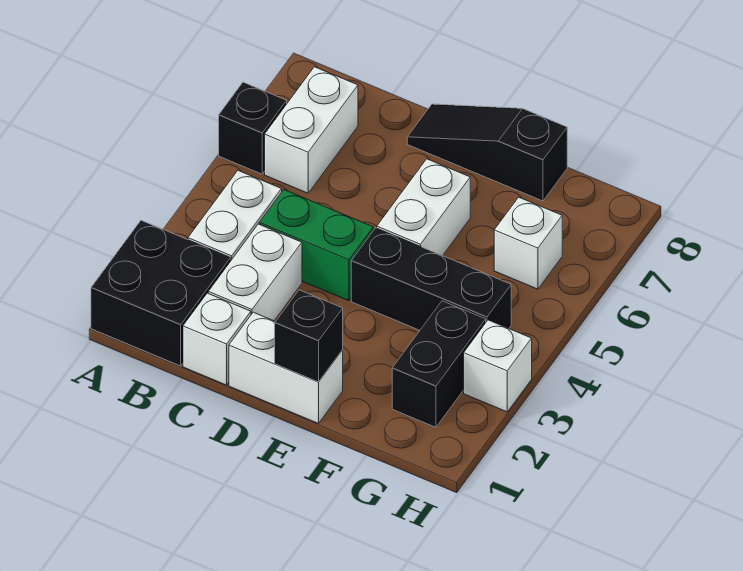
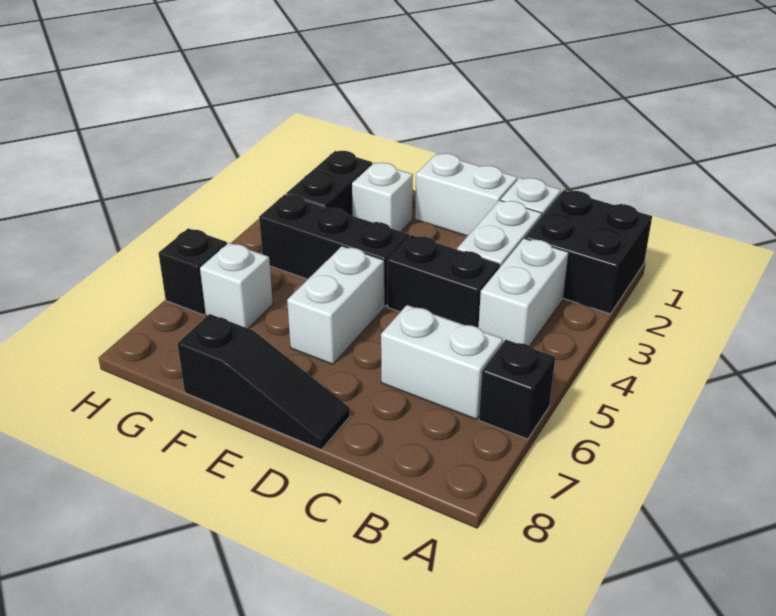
white 1x2 brick [265,67,358,193] -> white 1x2 brick turned to [381,305,503,419]
green 1x2 brick [259,190,373,301] -> black 1x2 brick [388,235,500,327]
black 1x1 brick [275,290,343,382] -> black 1x1 brick moved to [159,228,227,315]
white 1x1 brick [464,320,532,412] -> white 1x1 brick moved to [352,163,413,231]

